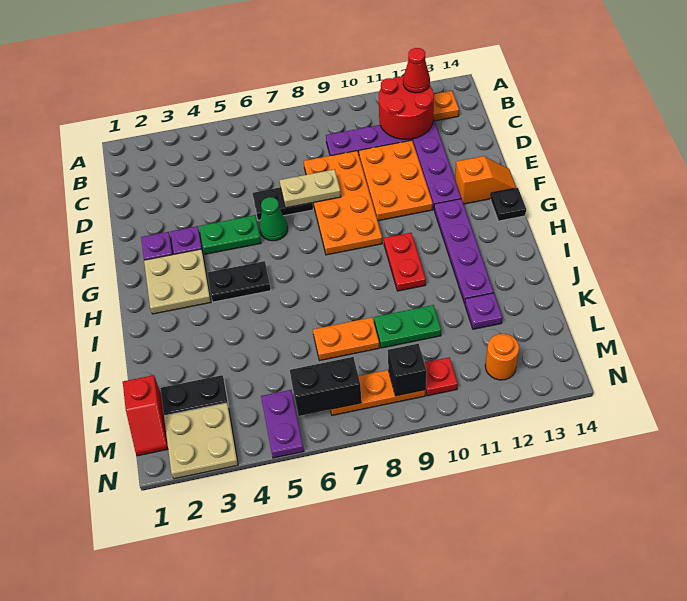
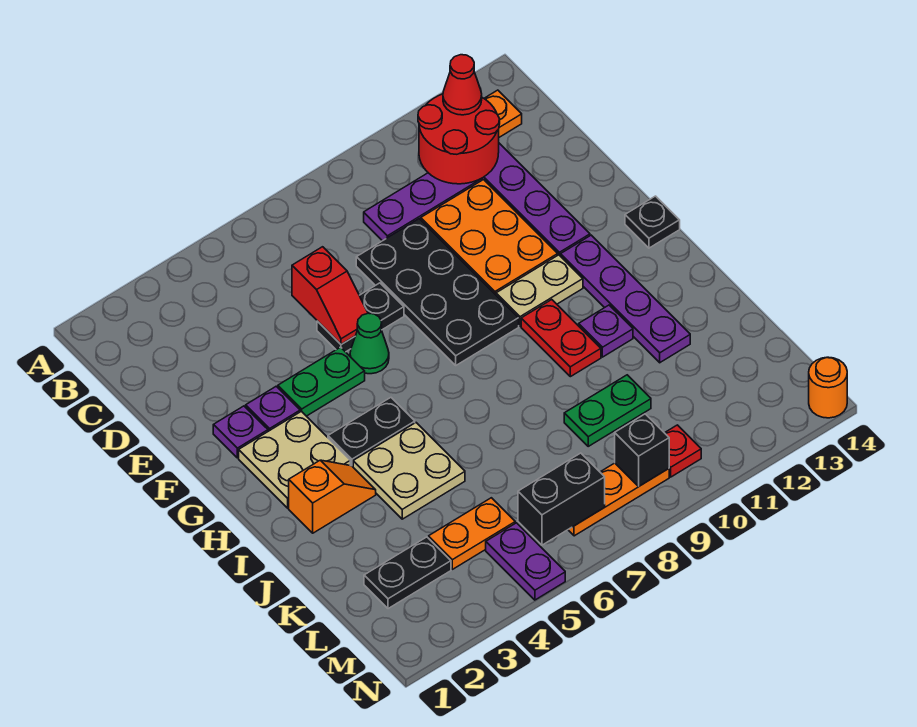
orange 2x4 plate [304,151,382,255] -> black 2x4 plate [356,219,519,365]
tan 1x2 plate [280,169,341,208] -> tan 1x2 plate moved to [496,255,583,326]
orange 1x2 slope [455,156,516,204] -> orange 1x2 slope moved to [289,460,376,533]
orange 1x2 plate [313,317,380,360] -> orange 1x2 plate moved to [429,498,515,569]
purple 1x1 plate [465,293,502,329] -> purple 1x1 plate moved to [579,305,633,357]
red 1x2 slope [123,375,168,456] -> red 1x2 slope moved to [292,247,368,344]
tan 2x2 plate [164,403,238,479] -> tan 2x2 plate moved to [353,423,465,519]
orange 1x1 round brick [485,334,519,380] -> orange 1x1 round brick moved to [809,357,847,418]

